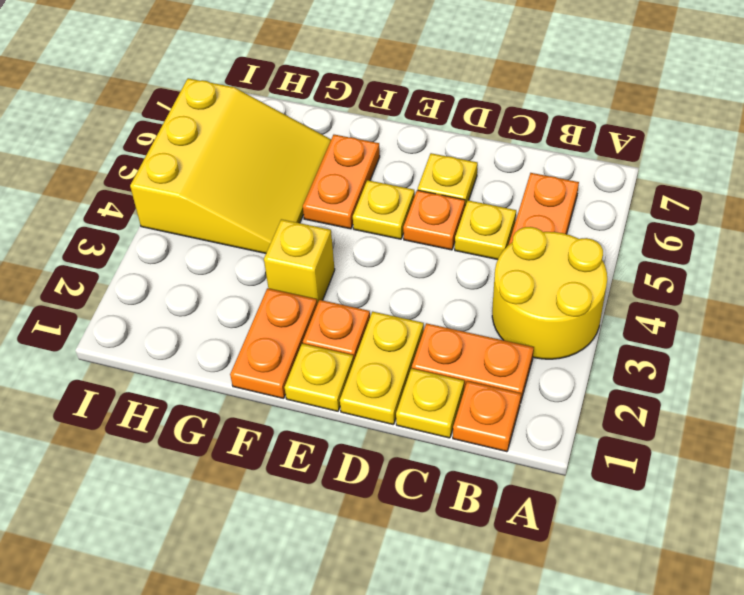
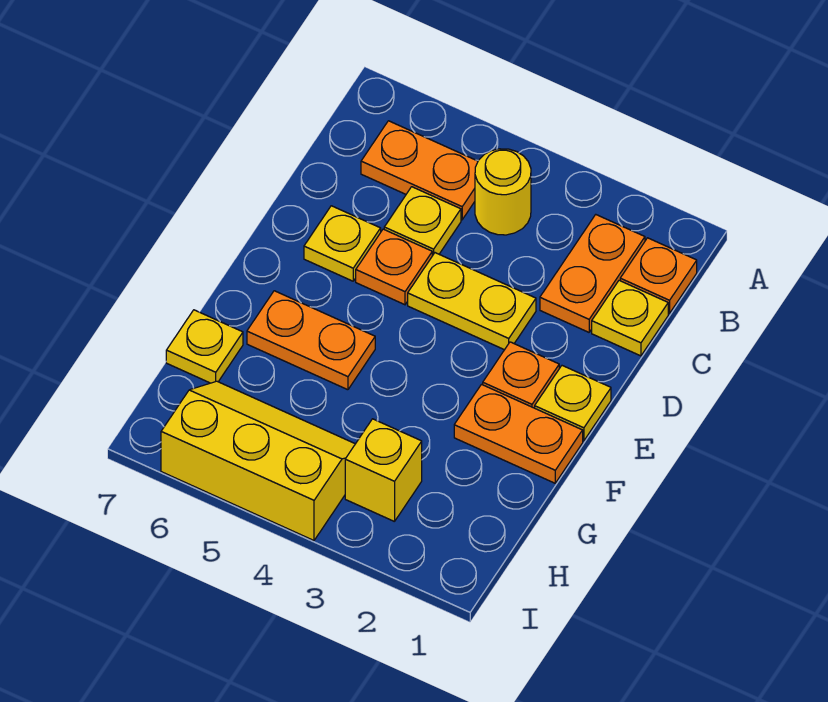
yellow 2x2 round brick [492,227,607,359] -> yellow 1x1 round brick [475,149,531,235]
yellow 1x2 plate [340,312,424,425] -> yellow 1x2 plate moved to [408,253,536,350]
yellow 1x1 plate [353,180,415,239] -> yellow 1x1 plate moved to [166,310,243,383]
yellow 1x1 brick [264,219,335,304] -> yellow 1x1 brick moved to [345,419,422,522]
yellow 3x3 slope [130,78,331,253] -> yellow 2x3 slope [161,381,355,540]

